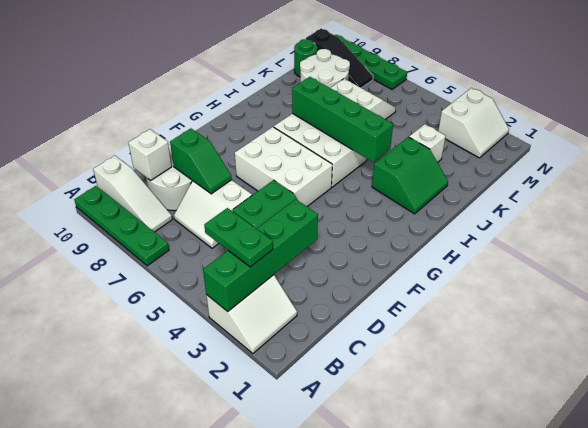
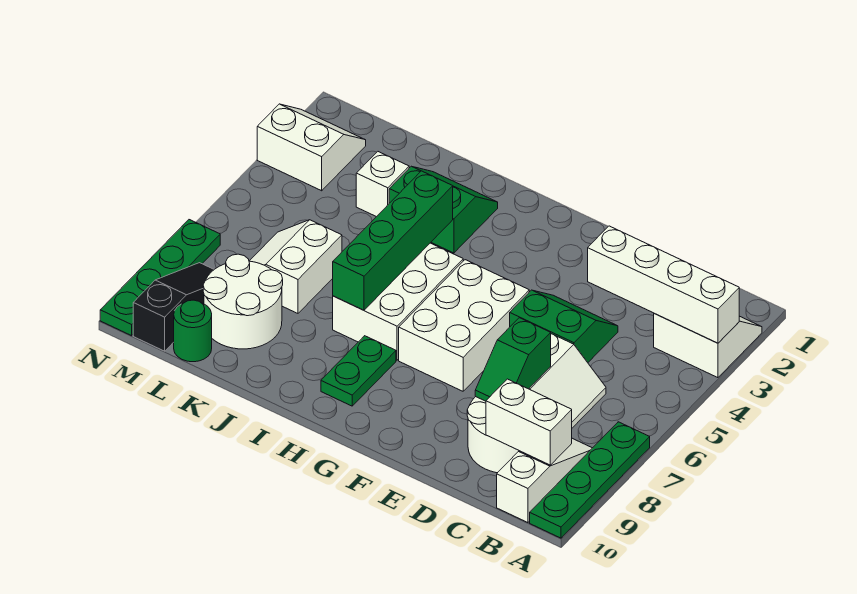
green 1x4 brick [203,199,318,311] -> white 1x4 brick [588,226,739,343]
green 1x2 plate [204,208,273,267] -> green 1x2 plate moved to [321,336,396,406]
white 1x1 brick [128,129,172,180] -> white 1x2 brick [486,379,572,465]
green 1x2 slope [170,128,232,194] -> green 1x2 slope turned to [475,318,551,401]

